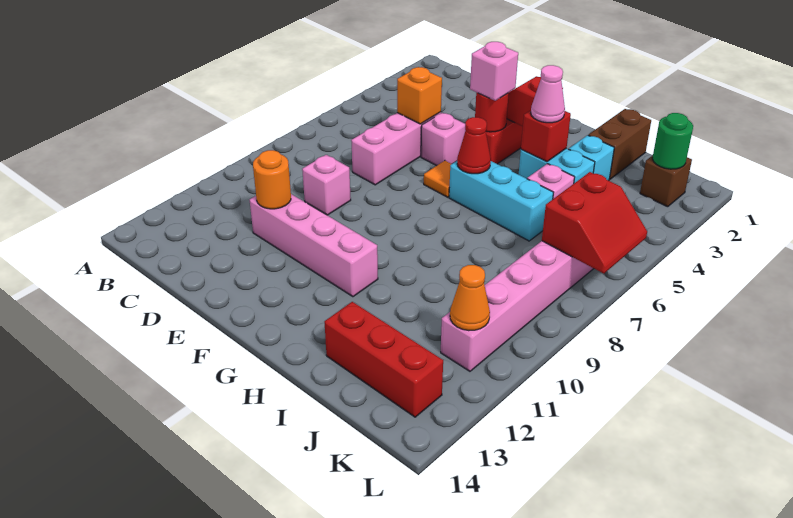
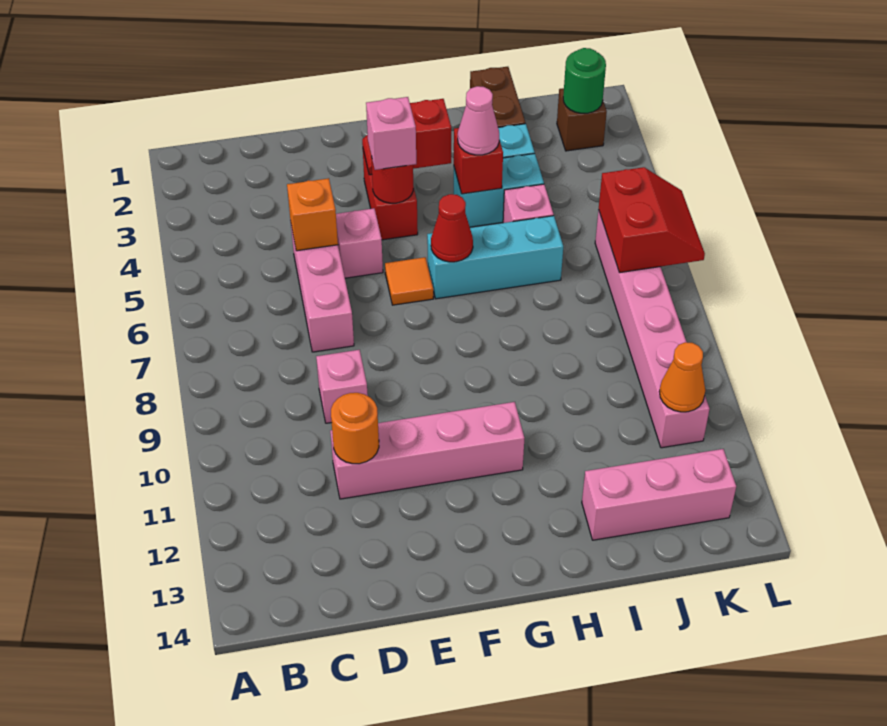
red 1x3 brick [324,302,443,417] -> pink 1x3 brick [582,449,736,540]

